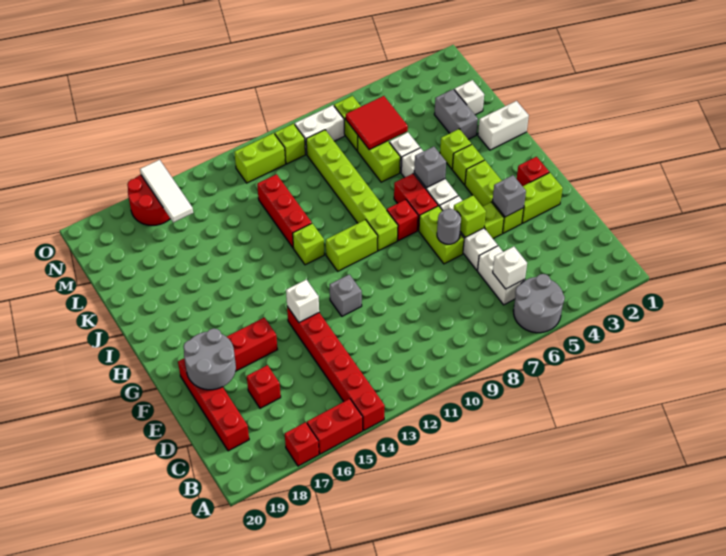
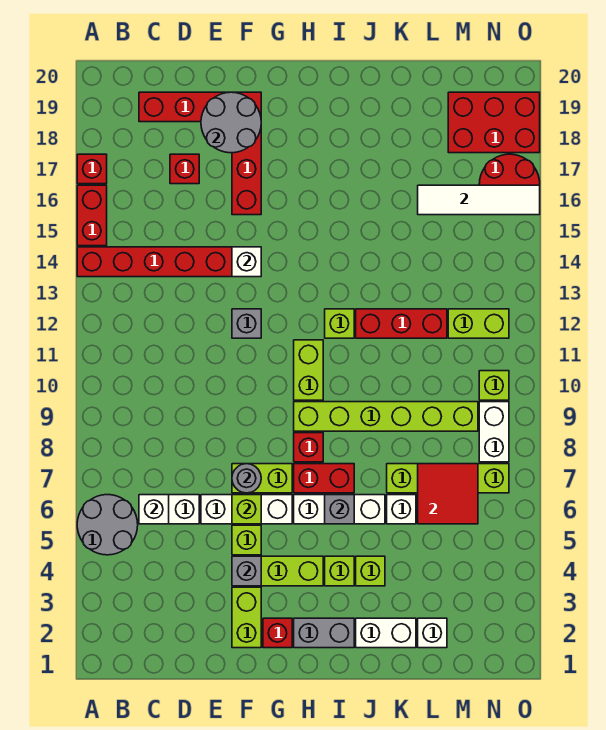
white 1x2 brick [478,101,529,150] -> white 1x2 brick turned to [356,618,416,648]
grey 1x2 brick [434,89,478,139] -> grey 1x2 brick moved to [294,618,354,648]
white 1x3 tile [140,160,193,223] -> white 1x4 tile [418,185,540,215]
none -> red 2x3 brick [448,92,540,153]
lime 1x2 brick [234,133,286,183] -> lime 1x2 brick turned to [448,309,509,338]

